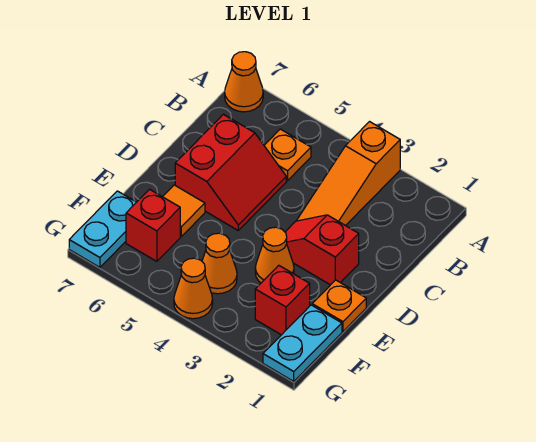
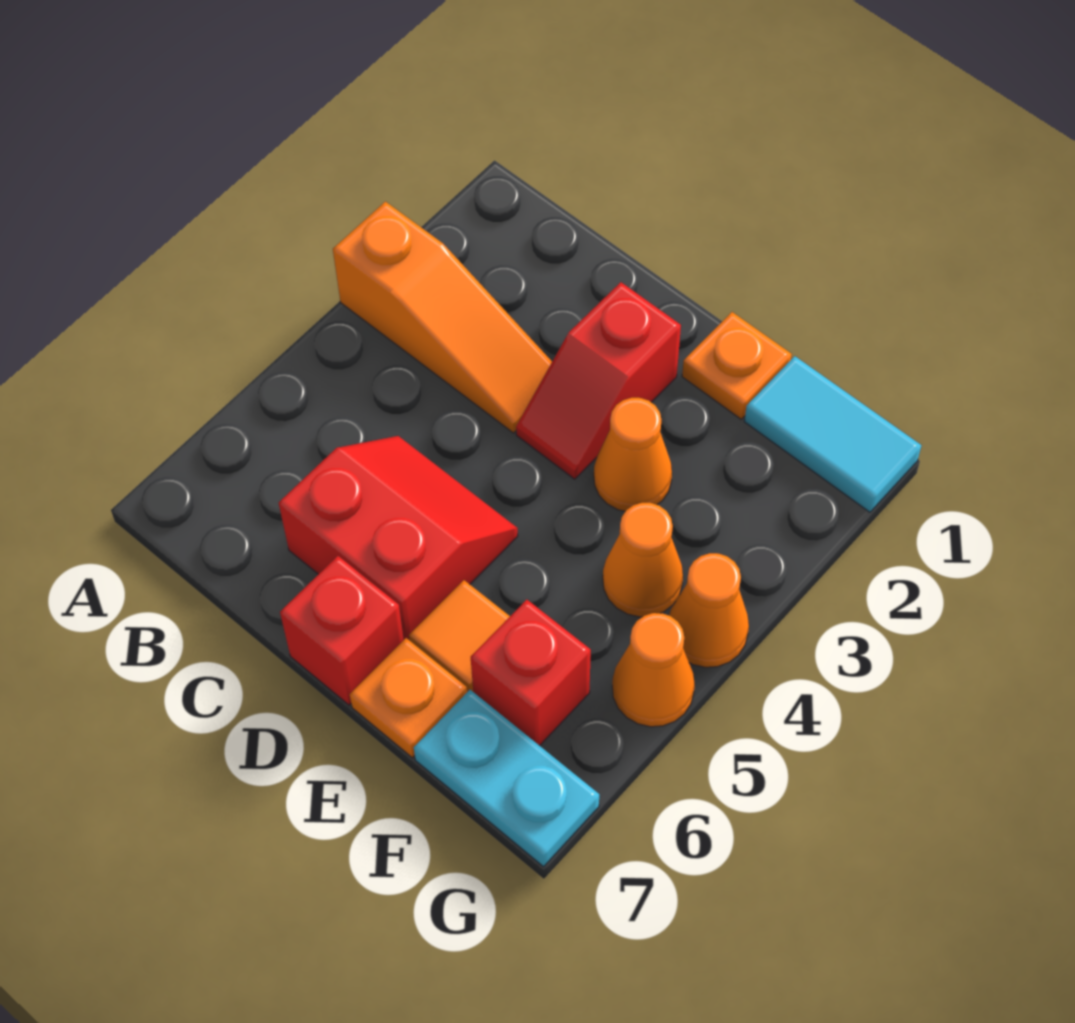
orange 1x1 cone [225,52,263,112] -> orange 1x1 cone moved to [612,613,695,727]
orange 1x1 plate [264,129,311,181] -> orange 1x1 plate moved to [350,638,467,758]
cyan 1x2 plate [263,305,342,381] -> cyan 1x2 tile [744,356,921,512]
red 1x1 brick [255,265,310,335] -> red 1x1 brick moved to [280,556,404,705]

